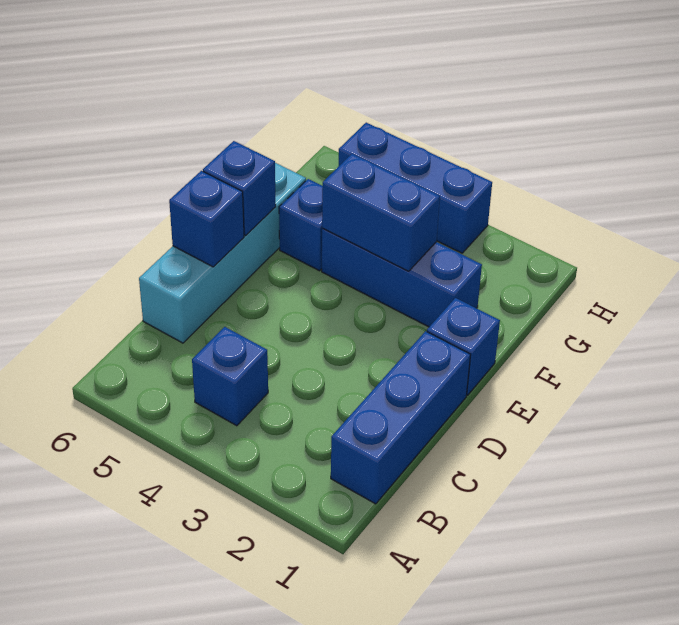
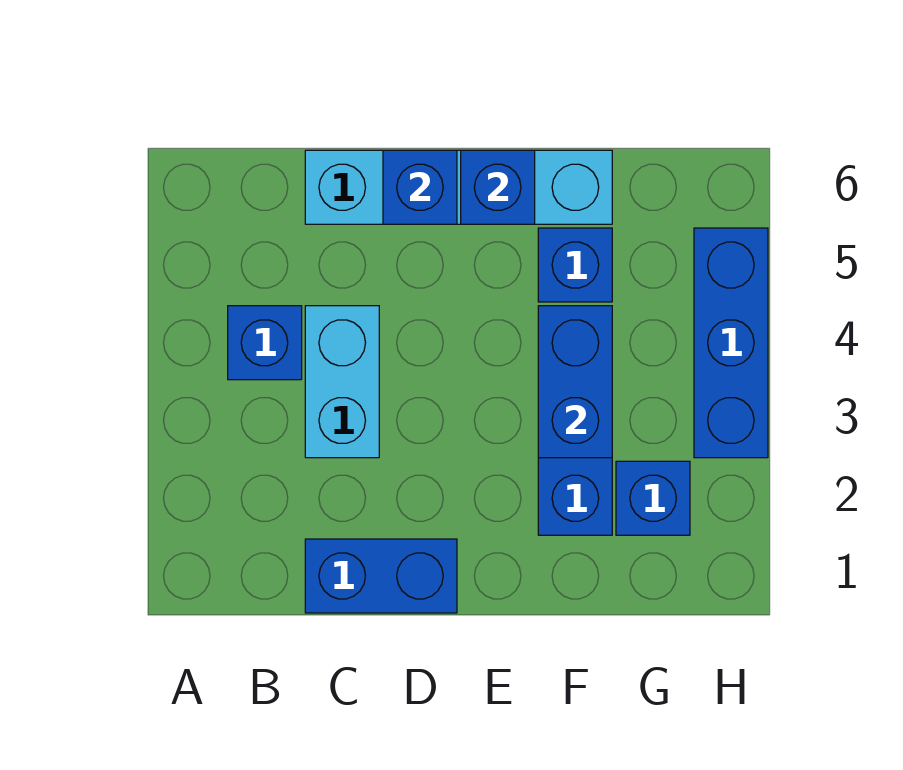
blue 1x3 brick [331,331,470,504] -> blue 1x2 brick [305,539,457,613]
none -> cyan 1x2 brick [305,306,379,458]
blue 1x1 brick [427,298,500,395] -> blue 1x1 brick moved to [616,461,690,535]

